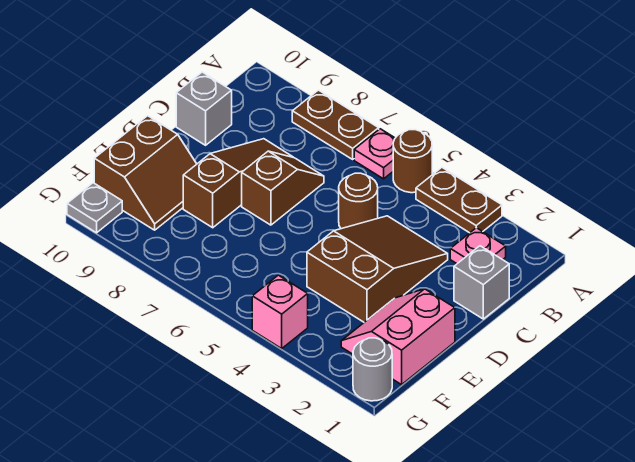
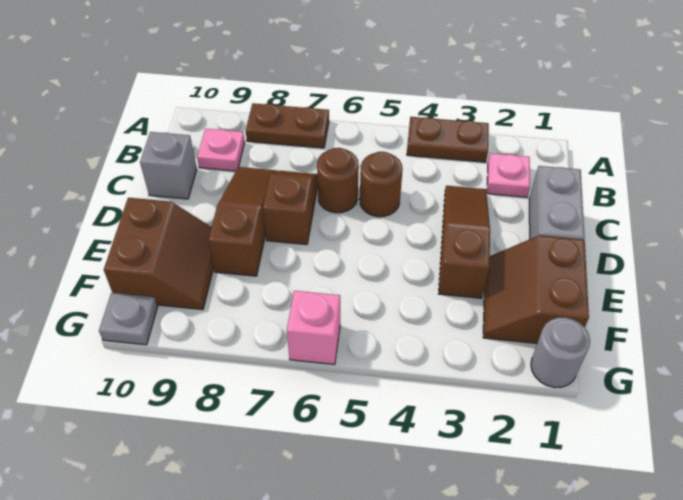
brown 1x1 round brick [393,130,432,193] -> brown 1x1 round brick moved to [317,148,359,213]
pink 1x1 plate [354,129,395,179] -> pink 1x1 plate moved to [197,129,245,171]
grey 1x1 brick [454,246,509,319] -> grey 1x2 brick [529,166,585,240]
brown 2x3 slope [307,216,448,322] -> brown 1x3 slope [439,186,490,298]
pink 2x2 slope [341,289,455,385] -> brown 2x2 slope [483,236,589,343]
pink 1x1 brick [252,275,308,348] -> pink 1x1 brick moved to [287,291,340,365]

